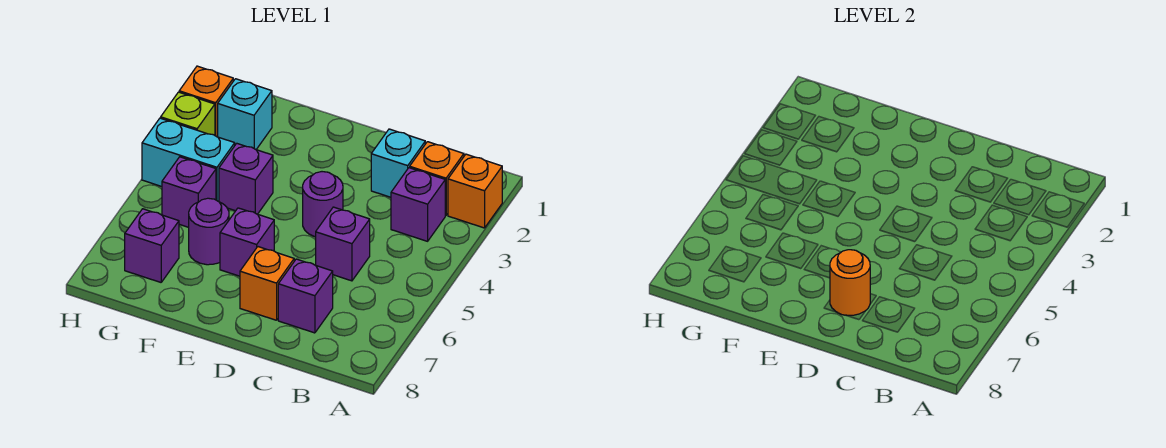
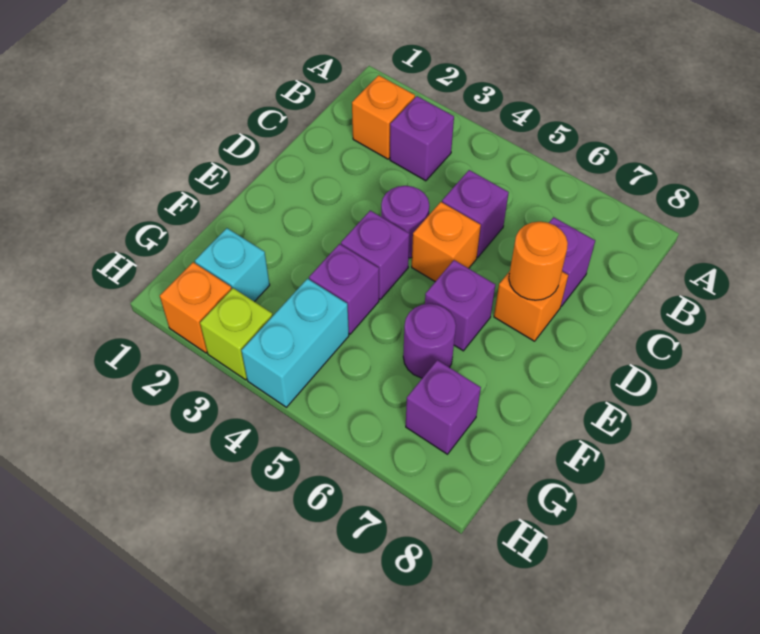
orange 1x1 brick [448,154,502,228] -> orange 1x1 brick moved to [412,202,481,282]
cyan 1x1 brick [371,129,425,197] -> none
purple 1x1 brick [162,157,216,227] -> purple 1x1 brick moved to [341,211,409,299]

